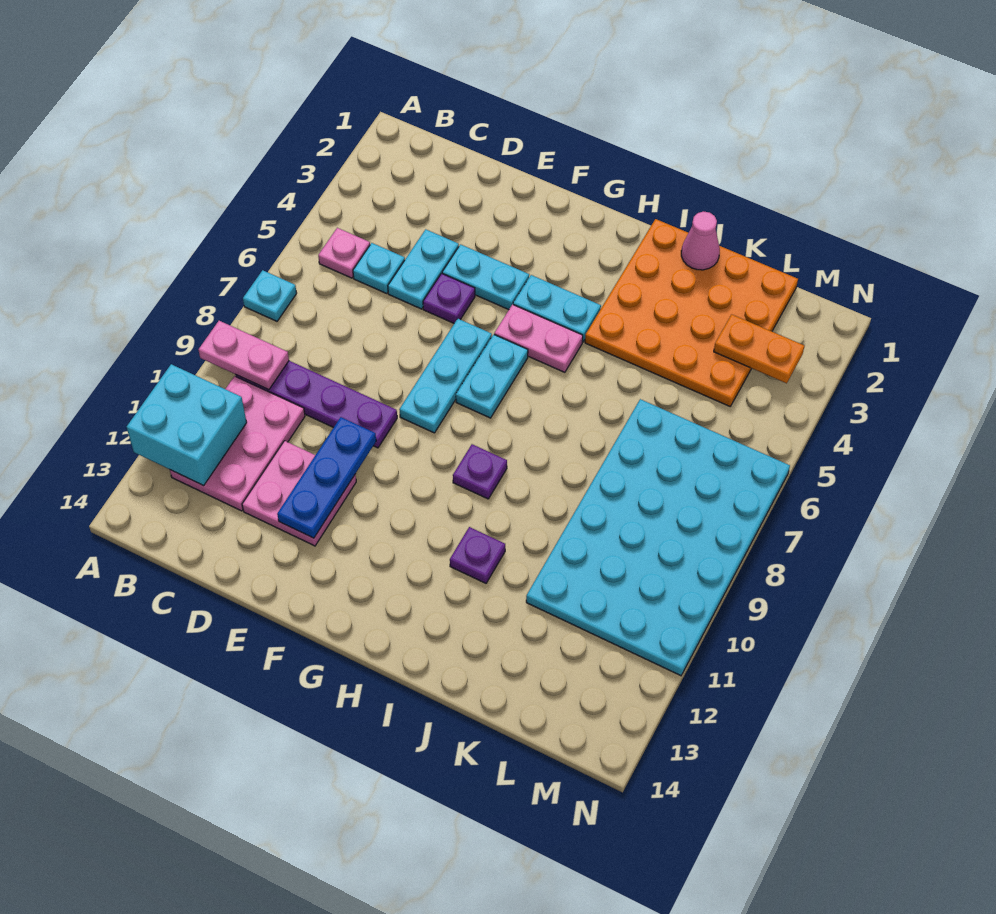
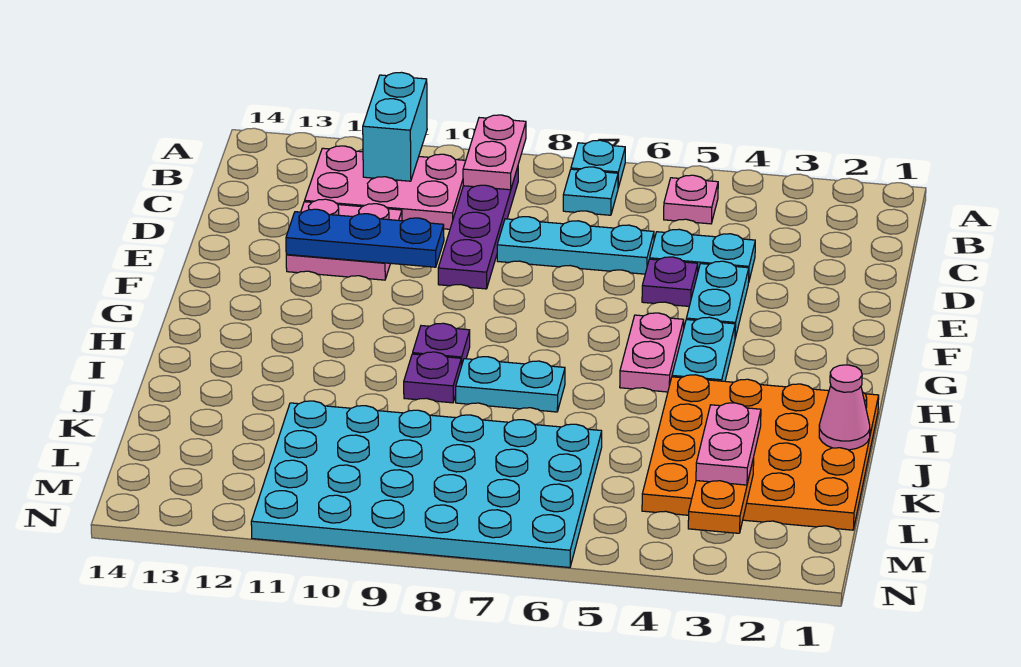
cyan 2x2 brick [127,364,247,486] -> cyan 1x2 brick [363,72,427,181]
cyan 1x1 plate [353,243,405,293] -> cyan 1x1 plate moved to [563,167,618,215]
cyan 1x3 plate [399,319,492,433] -> cyan 1x3 plate moved to [497,217,654,274]
cyan 1x2 plate [456,334,528,418] -> cyan 1x2 plate moved to [456,357,565,412]
purple 1x1 plate [450,527,505,583] -> purple 1x1 plate moved to [404,352,461,403]
none -> pink 1x2 plate [696,403,761,485]

